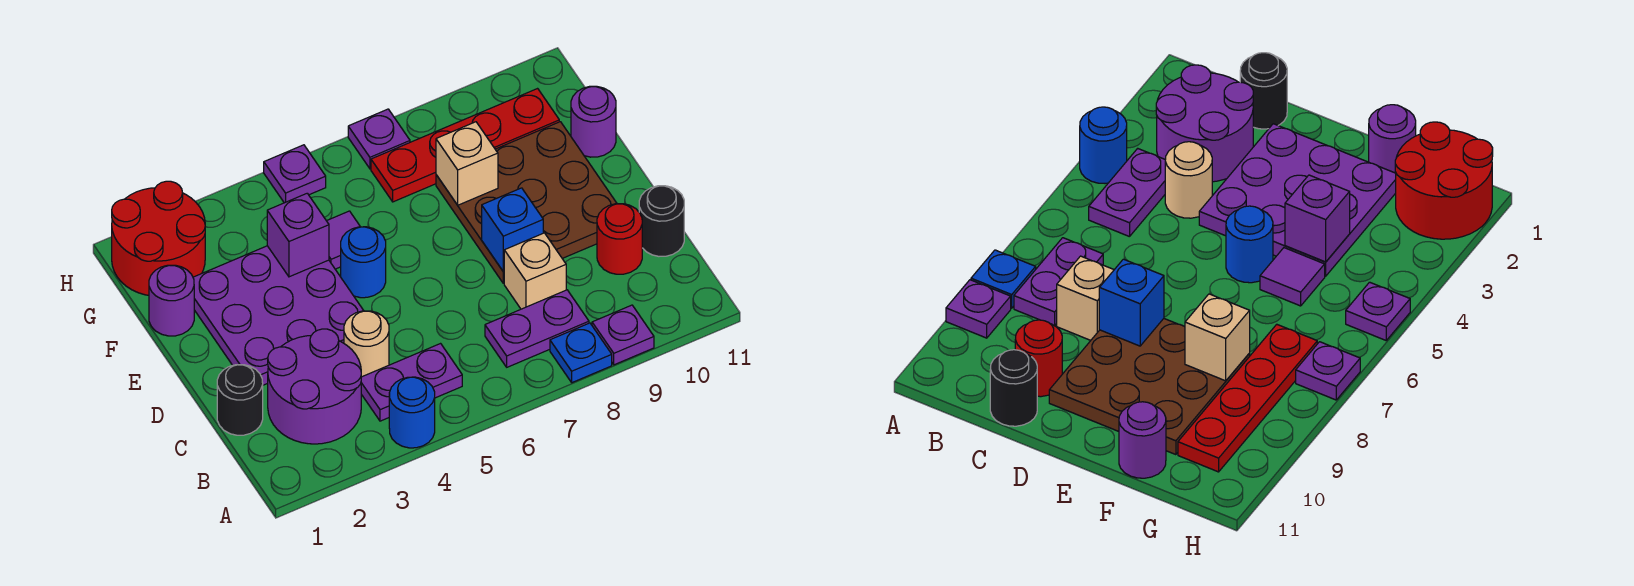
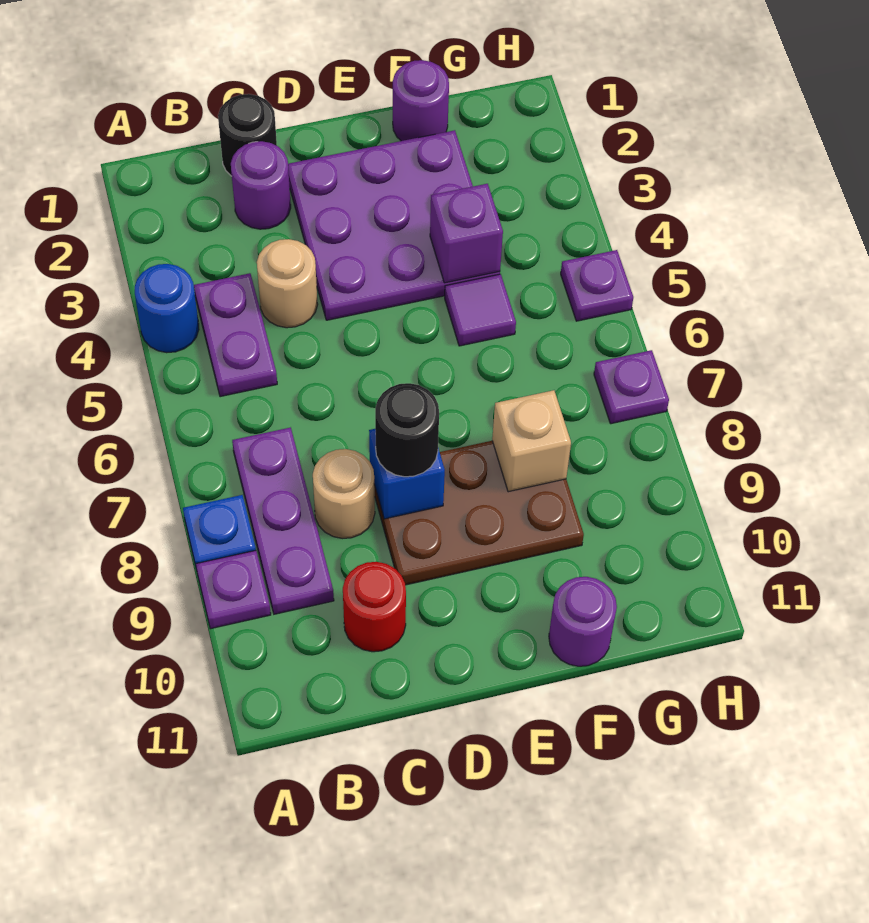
purple 2x2 round brick [268,329,361,444] -> purple 1x1 round brick [231,141,291,229]
purple 1x2 plate [485,290,589,367] -> purple 1x3 plate [232,427,334,614]
tan 1x1 brick [504,233,566,309] -> tan 1x1 round brick [313,449,375,538]
black 1x1 round brick [639,186,684,256] -> black 1x1 round brick moved to [375,383,439,477]
brown 3x3 plate [436,122,617,283] -> brown 2x3 plate [375,441,584,585]
blue 1x1 round brick [341,227,386,298] -> none
red 2x2 round brick [112,181,205,295] -> none
red 1x4 plate [371,89,559,202] -> none

